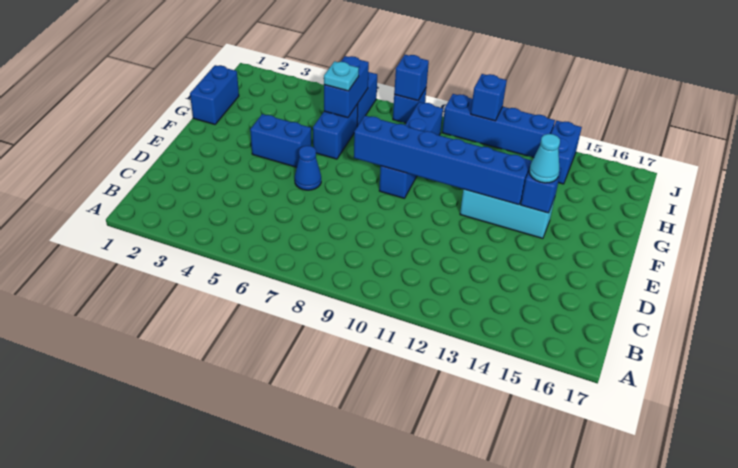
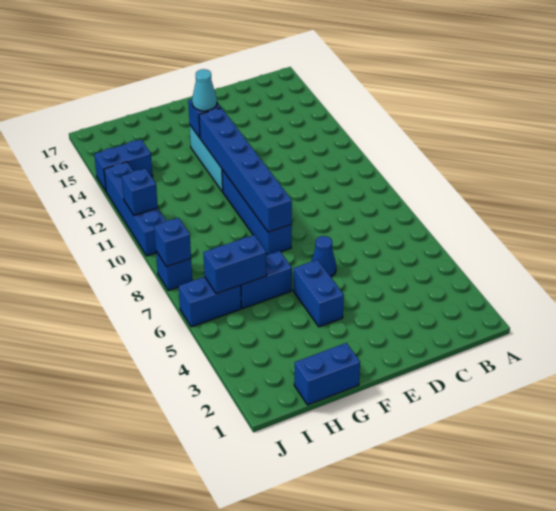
blue 1x4 brick [379,102,443,198] -> blue 1x4 brick turned to [222,170,292,255]
cyan 1x1 plate [324,61,359,91] -> none

